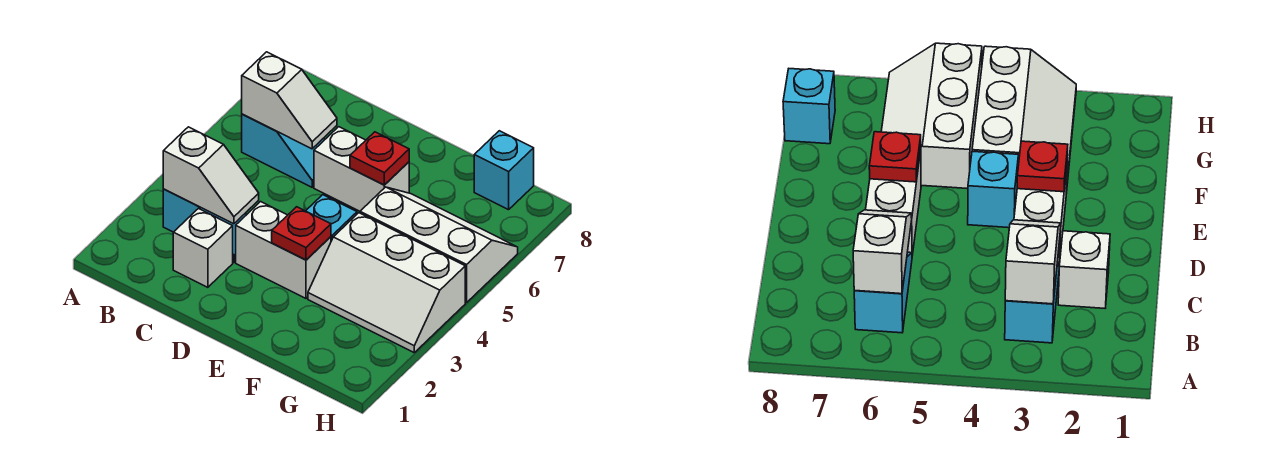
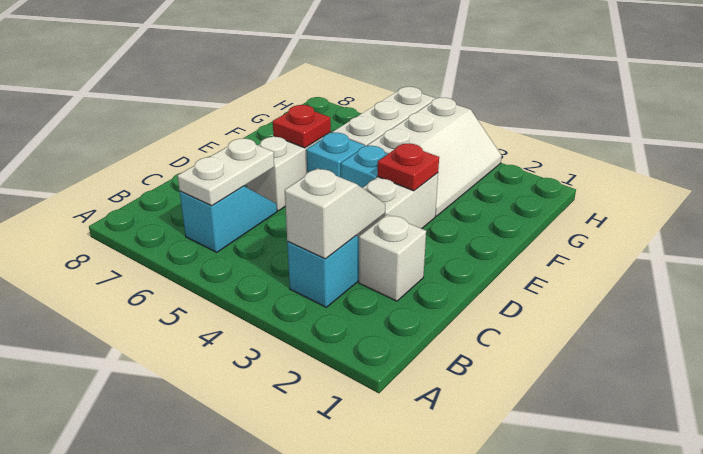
white 1x2 slope [242,52,337,149] -> white 1x2 plate [177,138,274,206]
cyan 1x1 brick [474,131,534,210] -> cyan 1x1 brick moved to [306,133,365,178]

